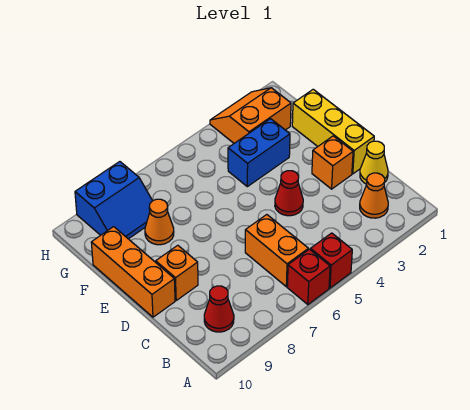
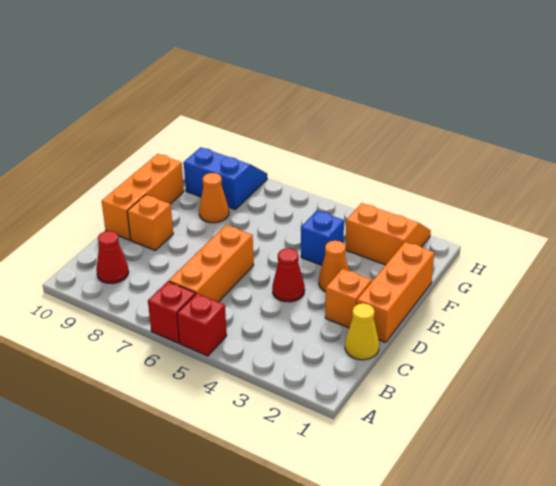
orange 1x1 cone [360,173,388,218] -> orange 1x1 cone moved to [319,241,349,292]
orange 1x2 brick [245,215,308,287] -> orange 1x3 brick [169,225,254,302]
yellow 1x3 brick [292,89,374,174] -> orange 1x3 brick [357,242,434,342]
blue 1x2 brick [228,119,290,187] -> blue 1x1 brick [301,211,344,265]
blue 2x2 slope [75,162,152,239] -> blue 2x2 slope turned to [184,147,267,209]

